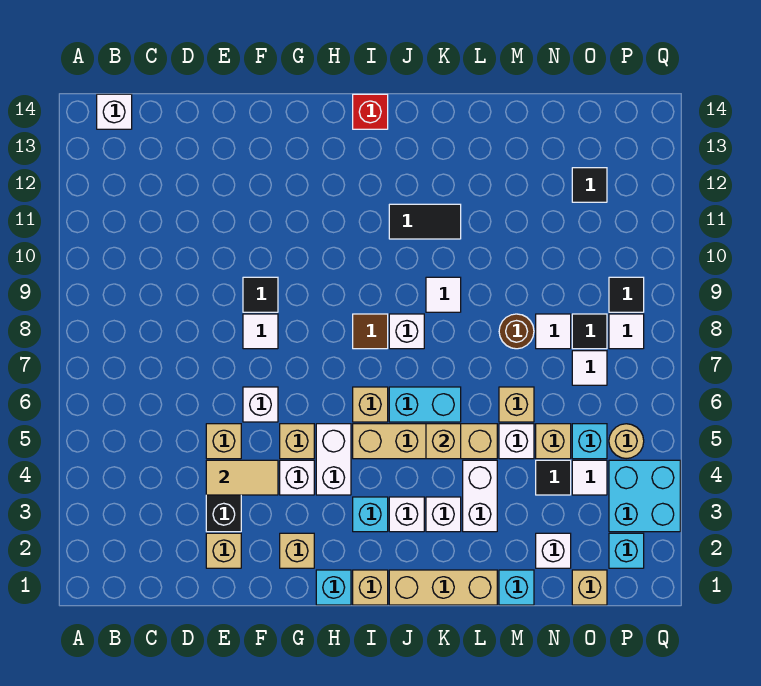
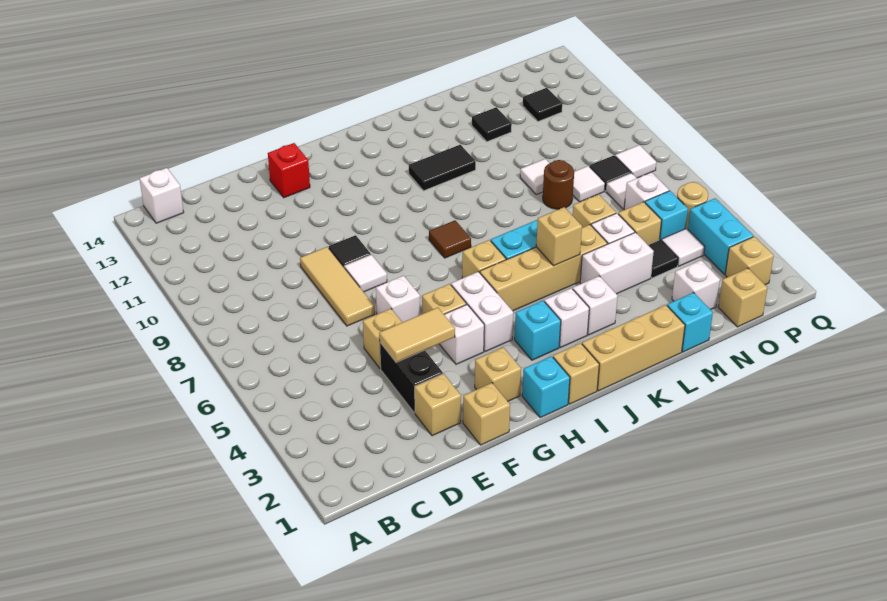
none -> tan 1x3 tile [300,247,375,326]
none -> tan 1x1 brick [463,383,510,445]
red 1x1 brick [353,94,388,129] -> red 1x1 brick moved to [268,143,310,198]
white 1x1 brick [389,314,424,349] -> white 1x1 brick moved to [624,172,669,210]
white 1x1 tile [426,277,461,312] -> white 1x1 tile moved to [520,159,549,195]
white 1x2 brick [463,460,497,532] -> white 1x2 brick turned to [580,232,654,294]
cyan 1x1 brick [609,533,644,568] -> tan 1x1 brick [725,237,774,285]
cyan 2x2 brick [609,460,680,532] -> cyan 1x2 brick [688,198,753,274]
black 1x1 tile [609,277,644,312] -> black 1x1 tile moved to [472,107,512,142]

